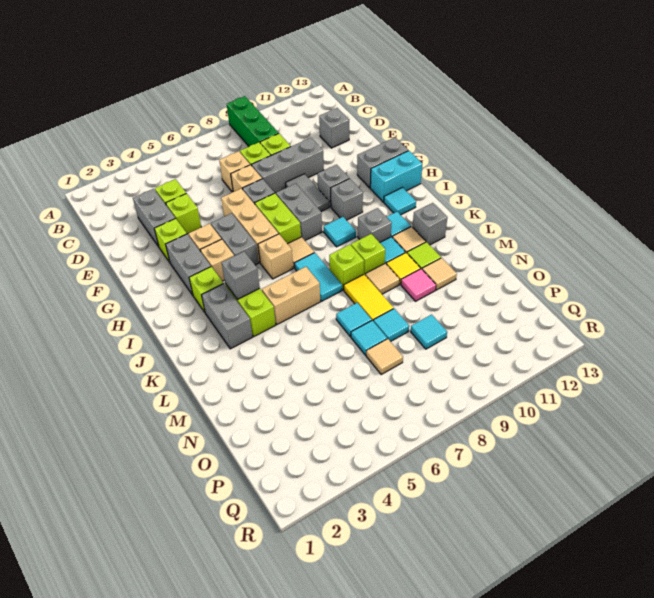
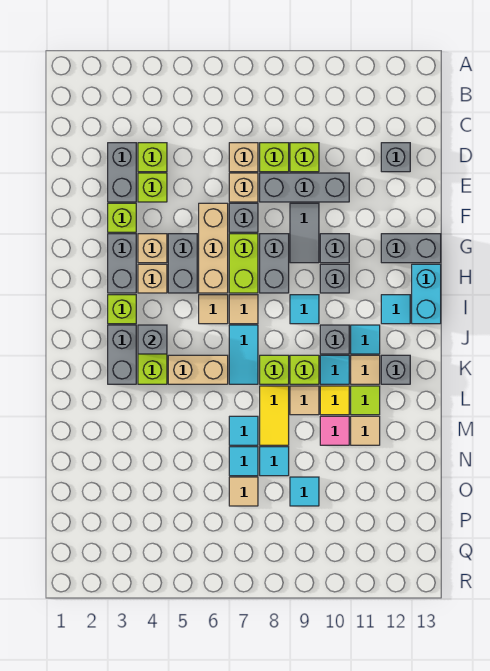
green 1x3 brick [227,96,279,146] -> none
cyan 1x2 brick [370,151,422,202] -> cyan 1x2 brick turned to [412,264,441,324]
tan 1x1 brick [258,234,293,279] -> tan 1x1 tile [199,295,228,324]

